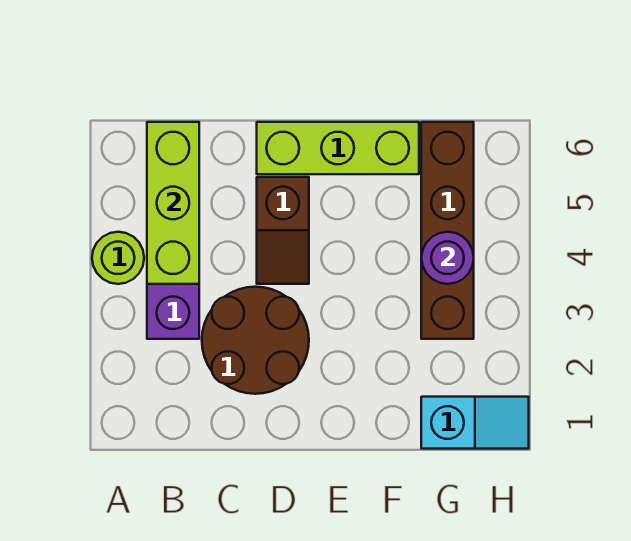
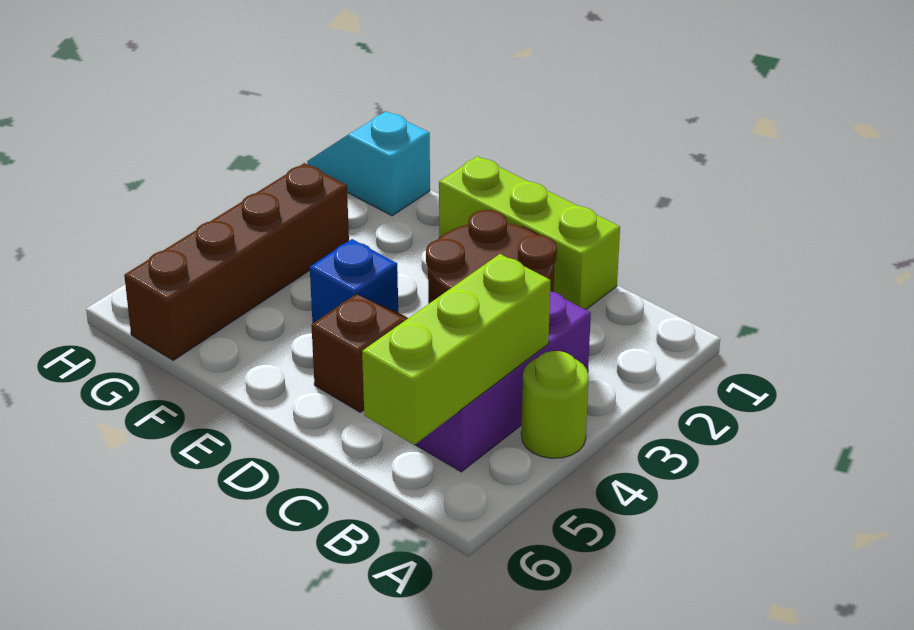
lime 1x3 brick [257,122,419,174] -> lime 1x3 brick moved to [439,156,620,310]
none -> blue 1x1 brick [310,239,398,324]
purple 1x1 round brick [422,232,474,284] -> none

